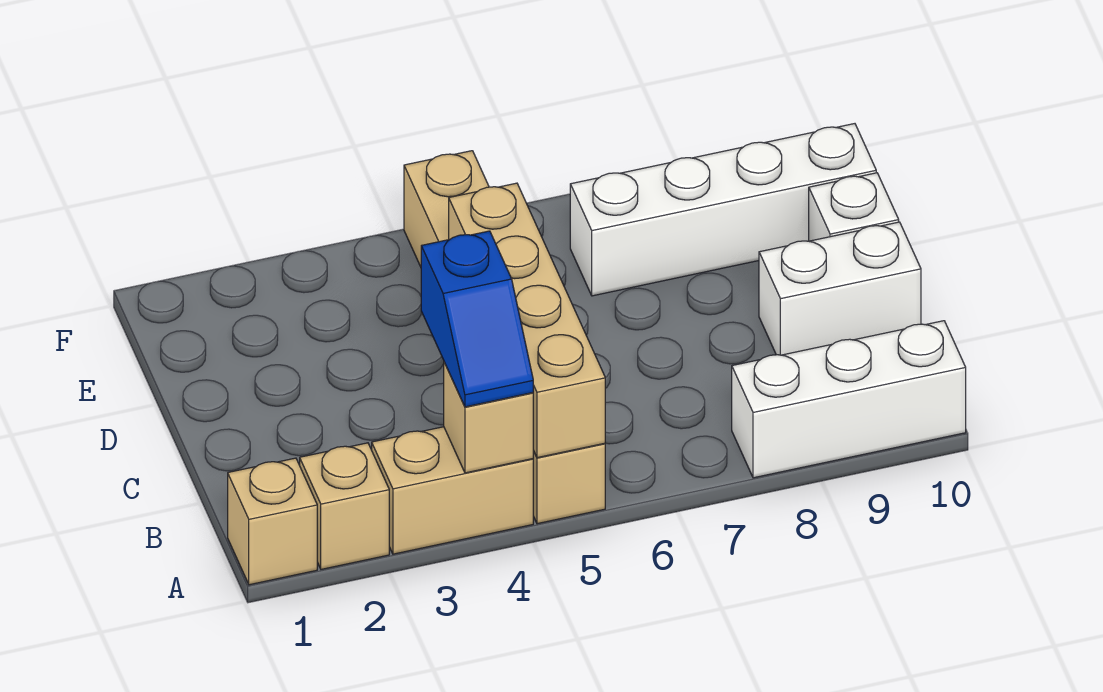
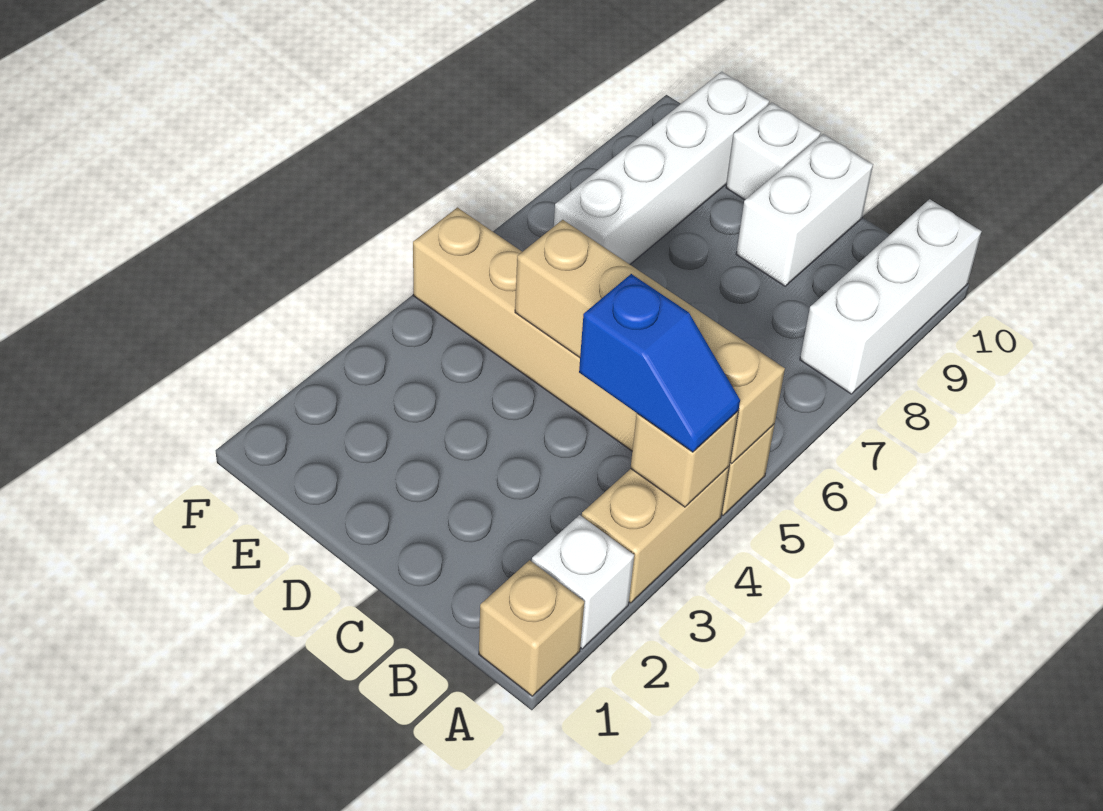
tan 1x1 brick [300,443,389,569] -> white 1x1 brick [532,515,634,649]

